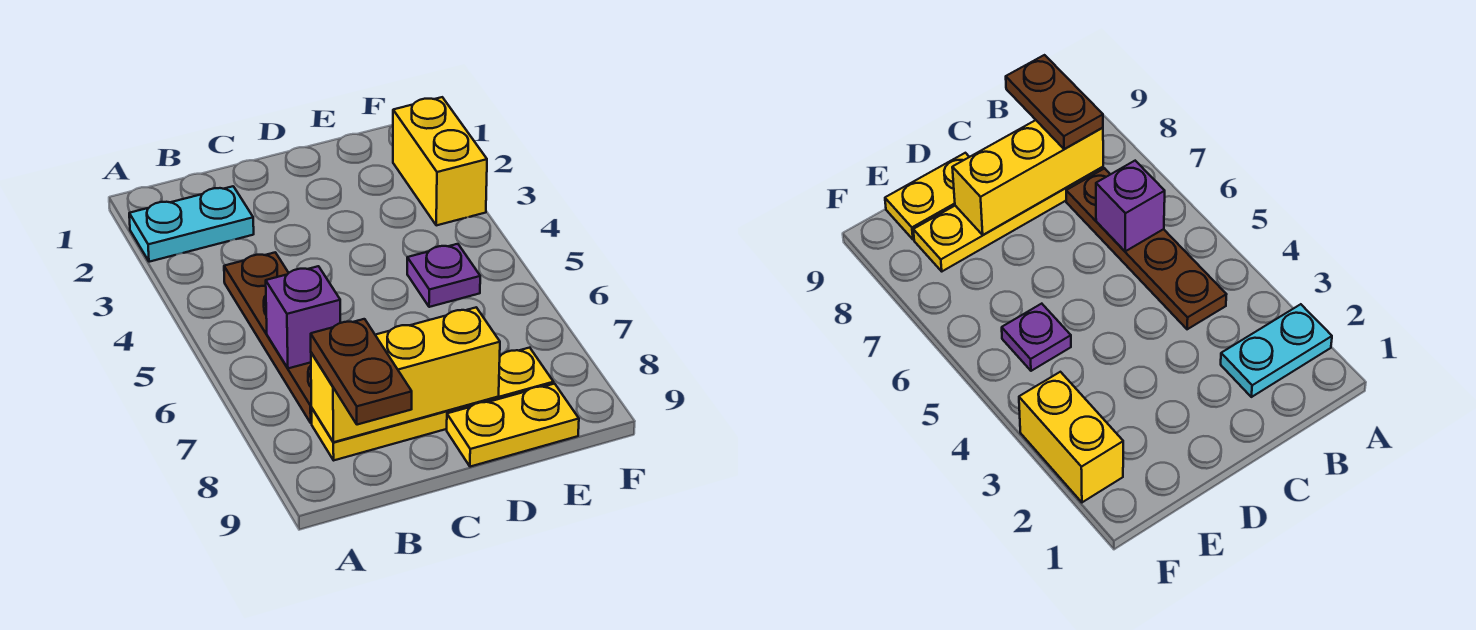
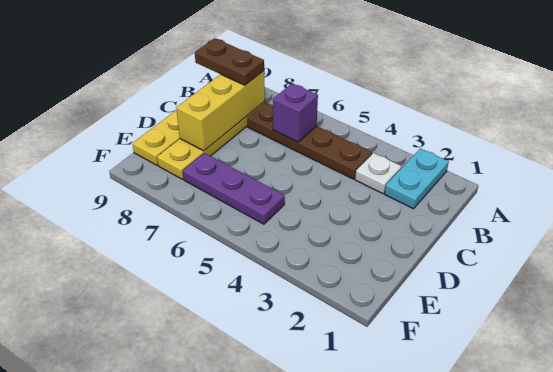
none -> white 1x1 plate [355,153,402,194]
purple 1x1 plate [407,244,480,307] -> purple 1x3 plate [183,153,285,224]
yellow 1x2 brick [393,97,487,225] -> none

